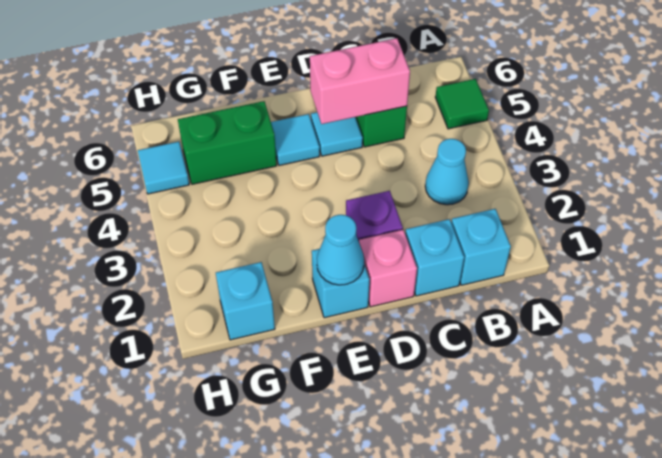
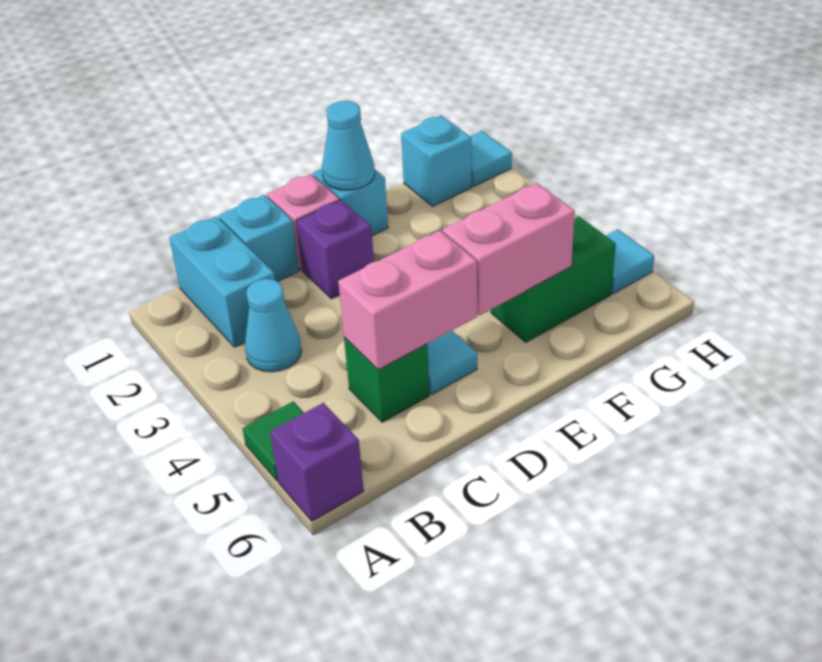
none -> purple 1x1 brick [270,403,364,521]
cyan 1x1 brick [451,209,511,285] -> cyan 1x2 brick [169,216,275,347]
cyan 1x1 tile [271,114,320,165] -> cyan 1x1 tile moved to [470,131,512,186]
none -> pink 1x2 brick [443,183,575,315]

